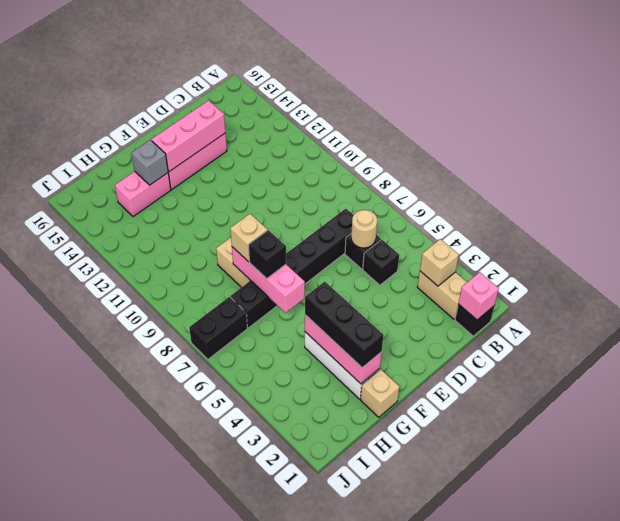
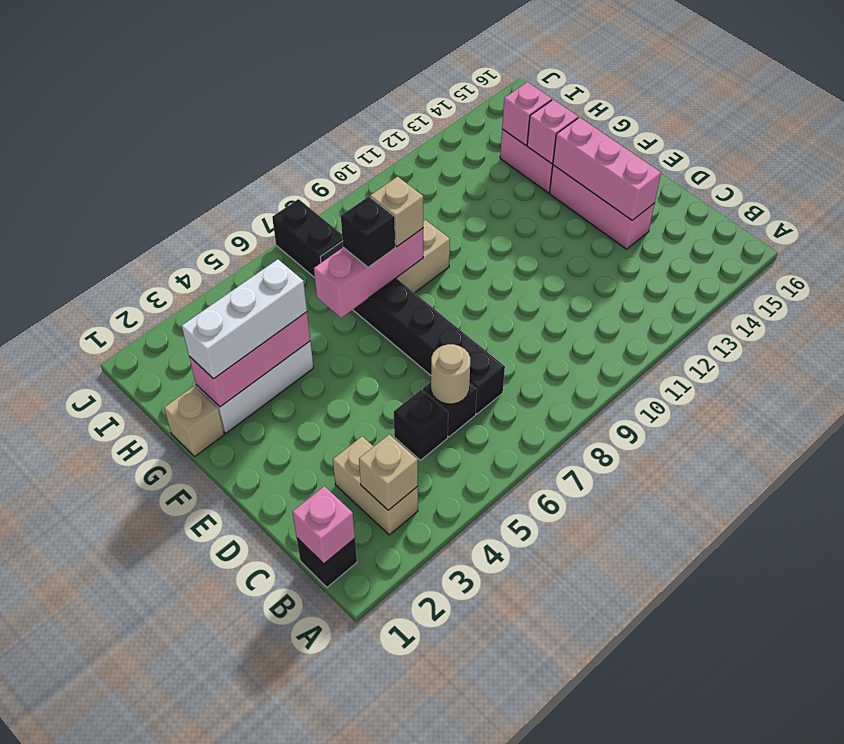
tan 1x2 brick [417,271,467,319] -> tan 1x2 brick turned to [333,437,418,535]
black 1x3 brick [305,282,384,368] -> white 1x3 brick [182,259,307,379]
grey 1x1 brick [131,140,168,185] -> pink 1x1 brick [527,100,578,164]
none -> pink 1x1 brick [502,82,552,145]

